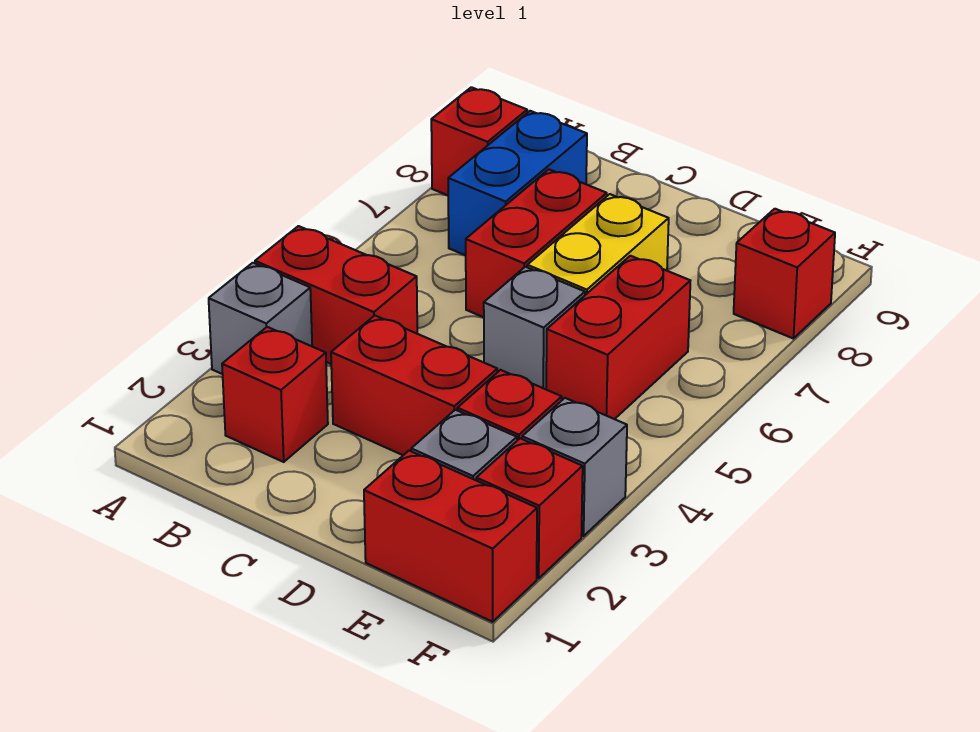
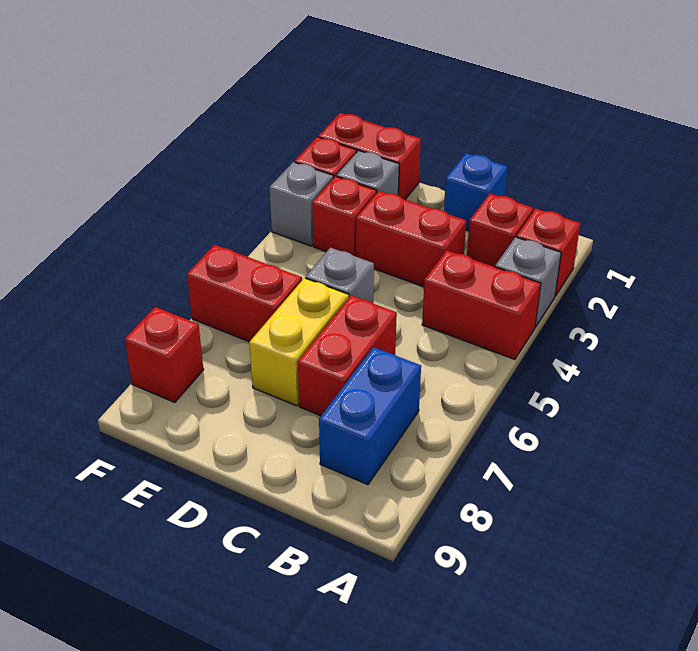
red 1x1 brick [431,87,527,195] -> red 1x1 brick moved to [516,209,580,296]
none -> blue 1x1 brick [444,153,508,231]
red 1x2 brick [546,256,690,419] -> red 1x2 brick turned to [187,245,302,342]

